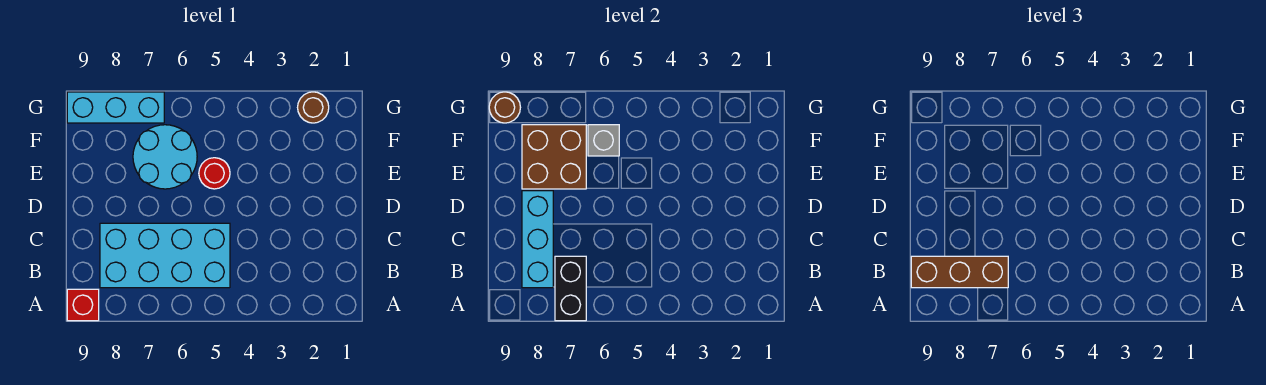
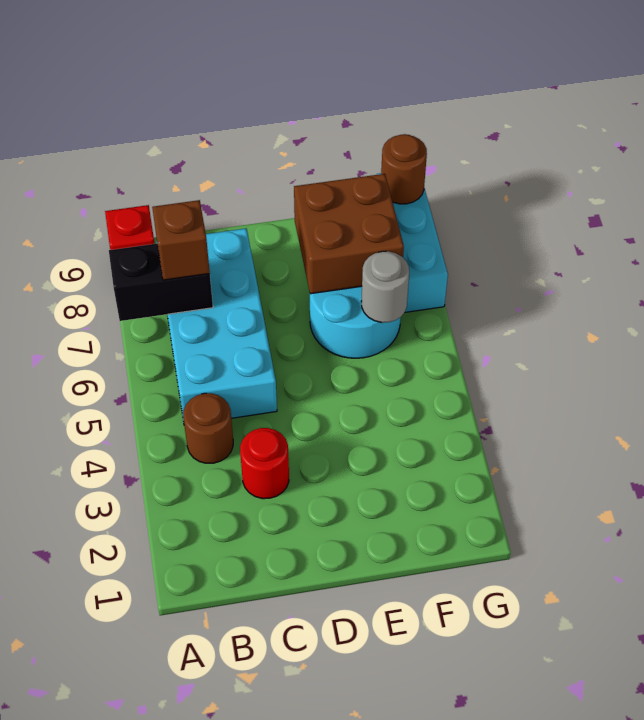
brown 1x3 brick [911,256,1008,288] -> brown 1x1 brick [152,200,210,280]
cyan 1x3 brick [522,191,553,288] -> none
red 1x1 round brick [199,158,230,189] -> red 1x1 round brick moved to [240,428,289,499]
grey 1x1 brick [588,125,619,156] -> grey 1x1 round brick [361,251,409,323]
brown 1x1 round brick [298,92,329,123] -> brown 1x1 round brick moved to [183,393,233,463]

